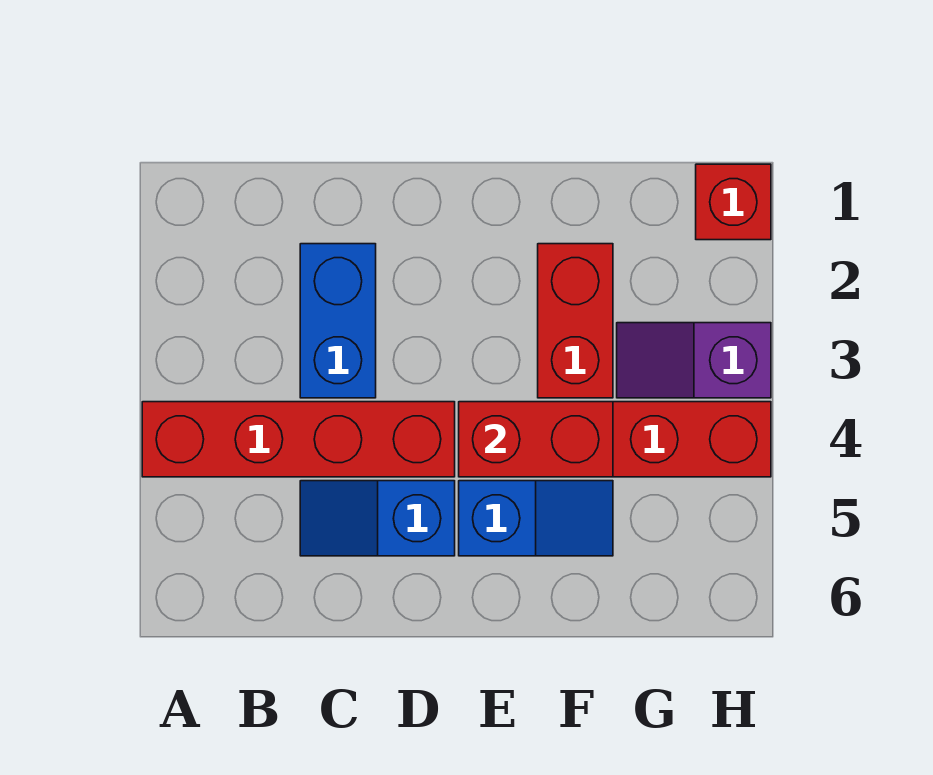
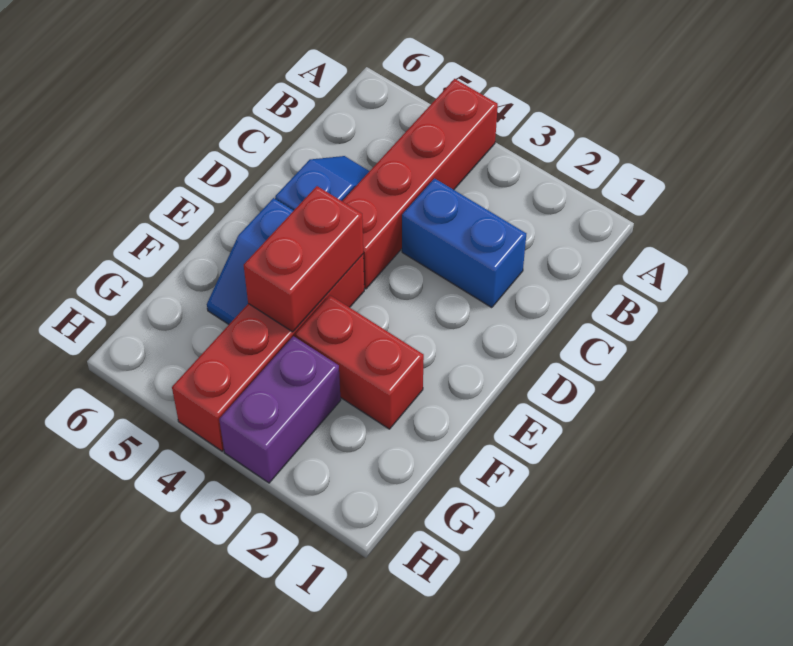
purple 1x2 slope [617,323,771,398] -> purple 1x2 brick [219,336,341,483]
red 1x1 brick [696,164,771,240] -> none

